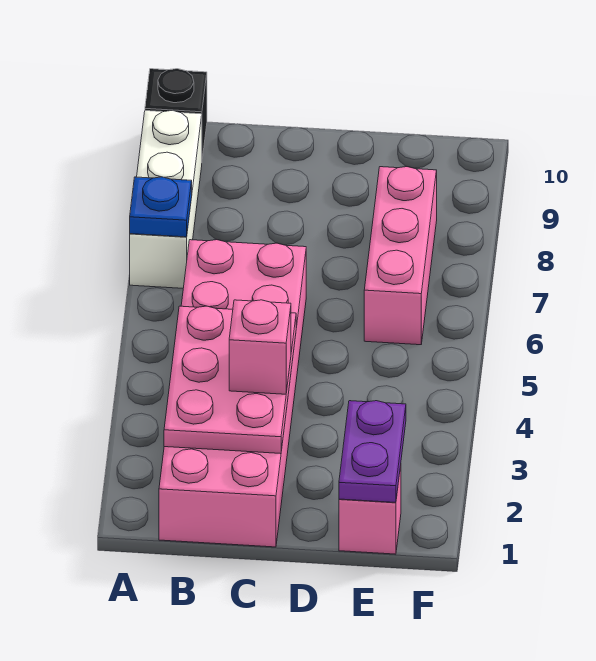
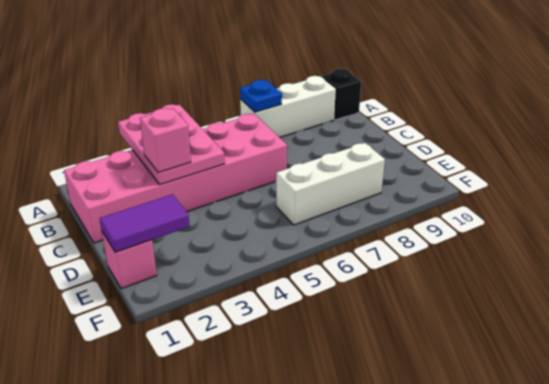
pink 2x3 plate [164,306,296,454] -> pink 2x3 plate turned to [118,104,225,185]
purple 1x2 plate [339,401,406,503] -> purple 1x2 tile [100,194,190,252]
pink 1x3 brick [364,167,437,345] -> white 1x3 brick [276,143,385,225]

